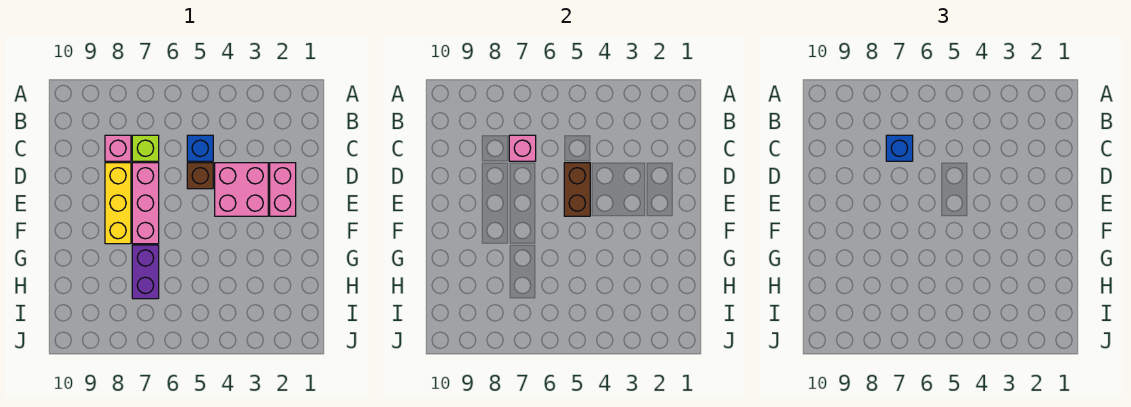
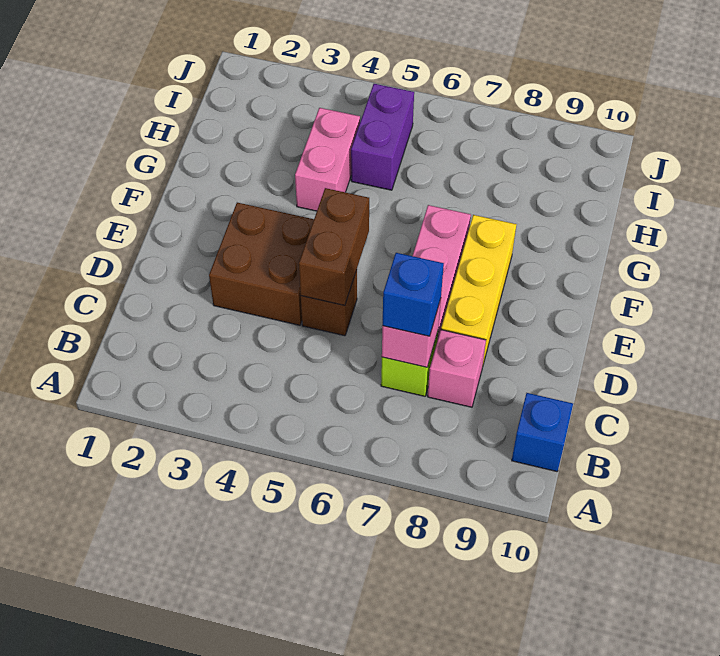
blue 1x1 brick [187,135,213,161] -> blue 1x1 brick moved to [512,393,573,471]
pink 1x2 brick [270,163,296,216] -> pink 1x2 brick moved to [295,108,360,211]
pink 2x2 brick [215,163,268,216] -> brown 2x2 brick [209,203,314,325]
purple 1x2 brick [132,245,159,299] -> purple 1x2 brick moved to [351,84,414,190]

